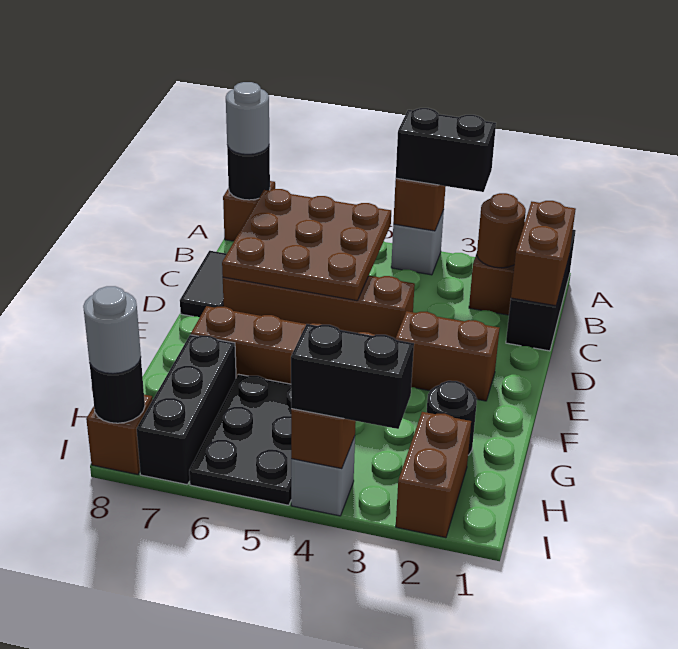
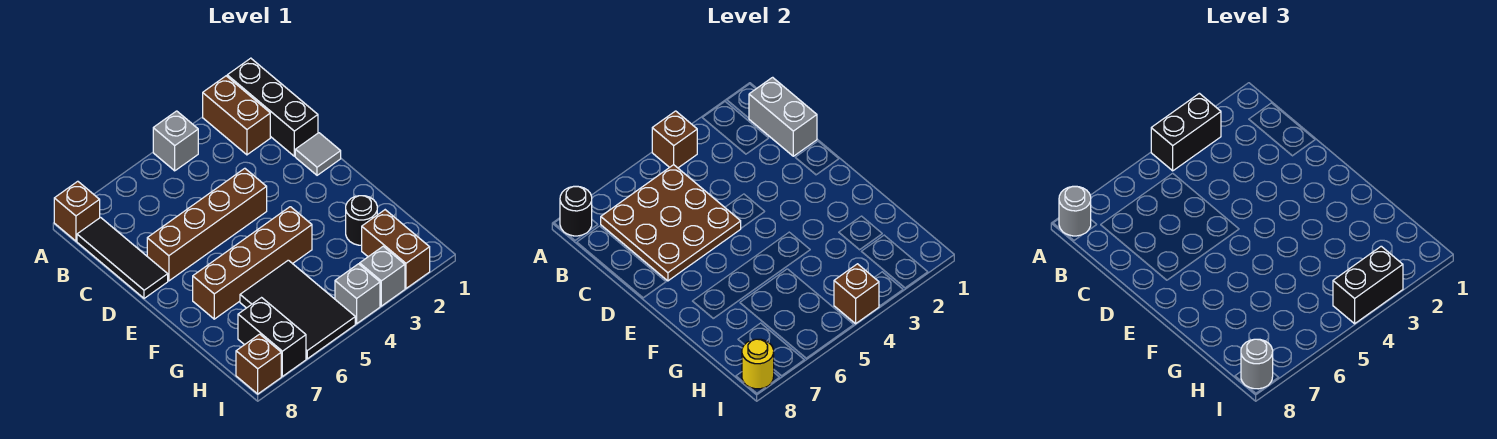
brown 1x2 brick [511,201,576,306] -> grey 1x2 brick [749,77,817,156]
brown 1x1 round brick [477,193,526,268] -> none
black 1x2 tile [180,251,226,317] -> black 1x3 tile [77,218,168,298]
none -> grey 1x1 tile [295,133,341,175]
brown 1x2 brick [396,311,500,401] -> none
black 2x3 plate [189,374,291,505] -> black 2x3 tile [240,260,355,359]
black 1x3 brick [137,335,236,485] -> black 1x2 brick [238,298,306,376]
none -> grey 1x1 brick [360,246,405,306]
black 1x1 round brick [90,358,145,423] -> yellow 1x1 round brick [742,339,774,389]

